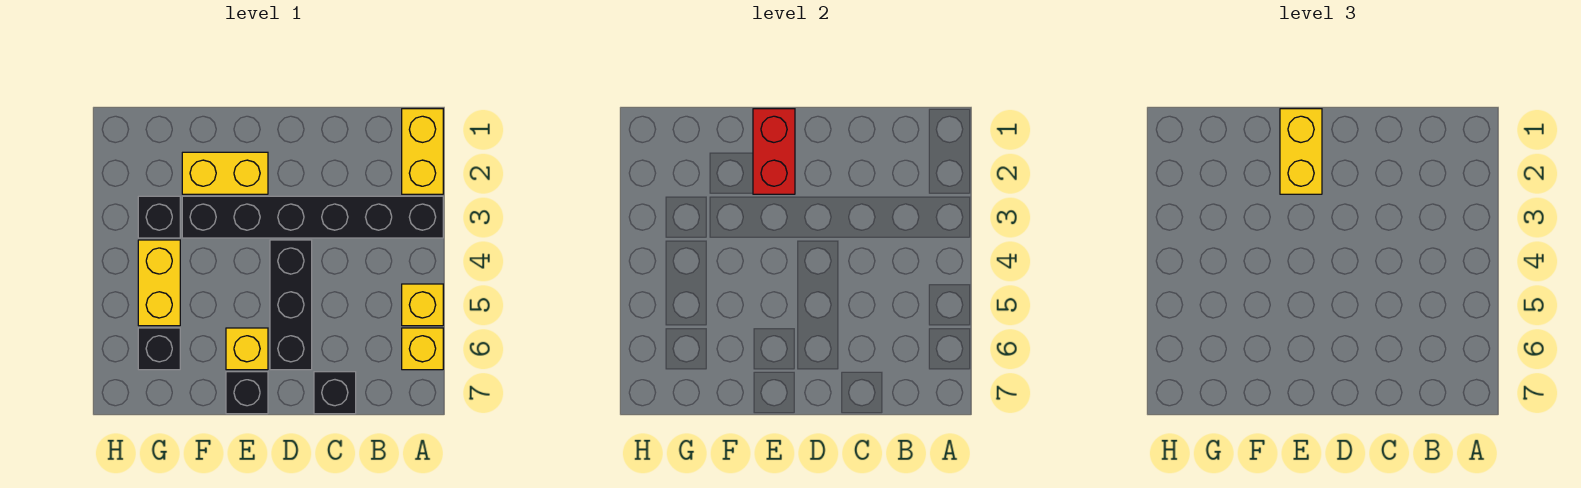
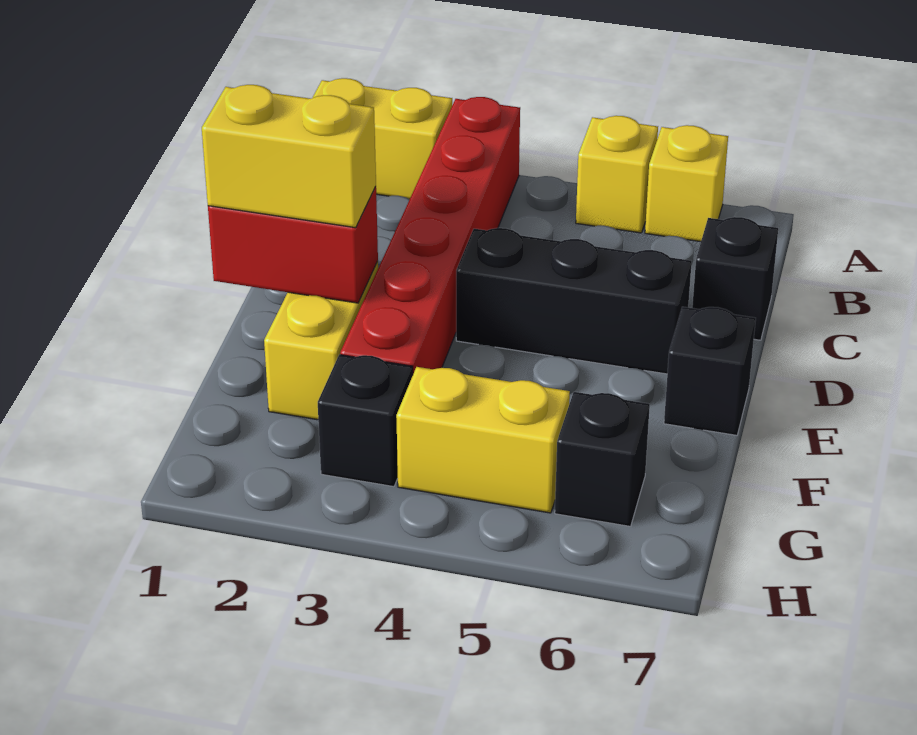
black 1x6 brick [182,196,443,238] -> red 1x6 brick [340,97,520,374]
yellow 1x1 brick [226,328,268,370] -> none

